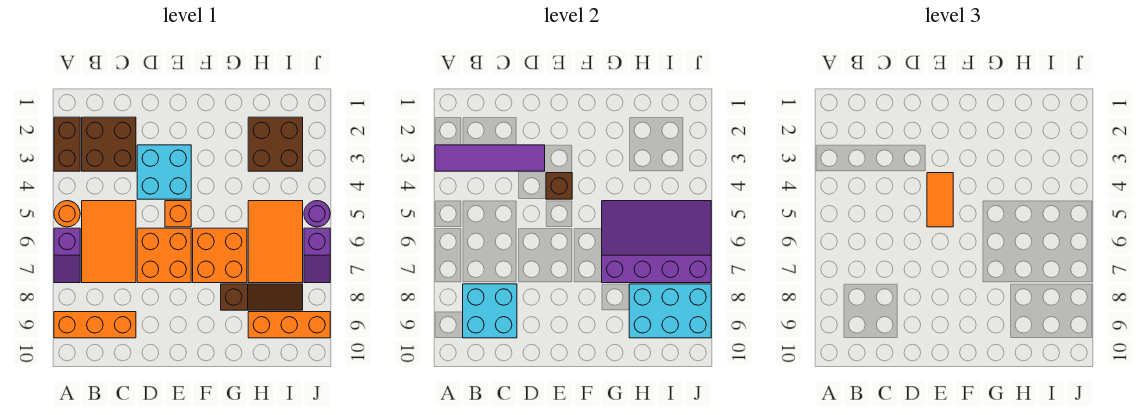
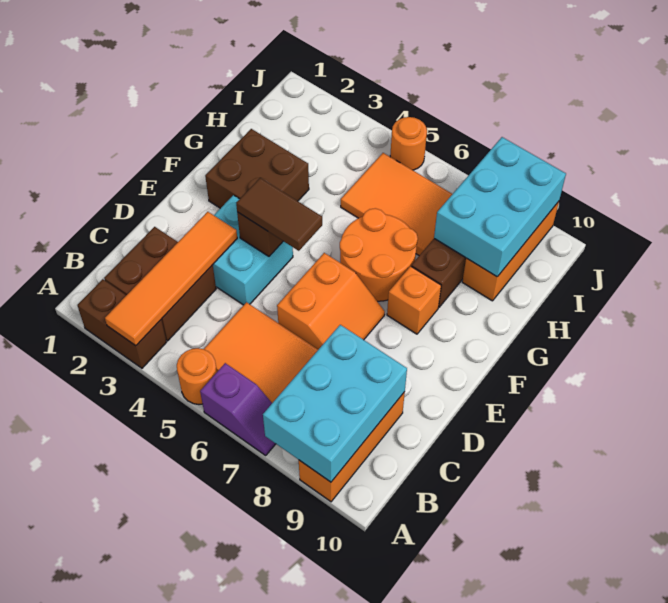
purple 1x4 tile [435,145,545,171] -> orange 1x4 tile [105,212,237,346]
cyan 2x2 brick [463,284,517,338] -> cyan 2x3 brick [263,325,407,482]
orange 2x2 brick [137,228,191,283] -> orange 2x2 slope [277,253,385,350]
orange 1x2 tile [927,173,953,227] -> brown 1x2 tile [236,178,322,251]
orange 1x1 brick [165,201,191,227] -> orange 1x1 brick moved to [387,266,441,334]
orange 2x2 brick [193,228,247,283] -> orange 2x2 round brick [340,208,418,301]
purple 3x4 slope [602,201,711,283] -> none
brown 2x2 brick [248,117,303,171] -> brown 2x2 brick moved to [205,129,309,208]
purple 1x1 round brick [304,201,330,227] -> orange 1x1 round brick [390,117,427,170]
purple 1x2 slope [304,228,330,283] -> none

